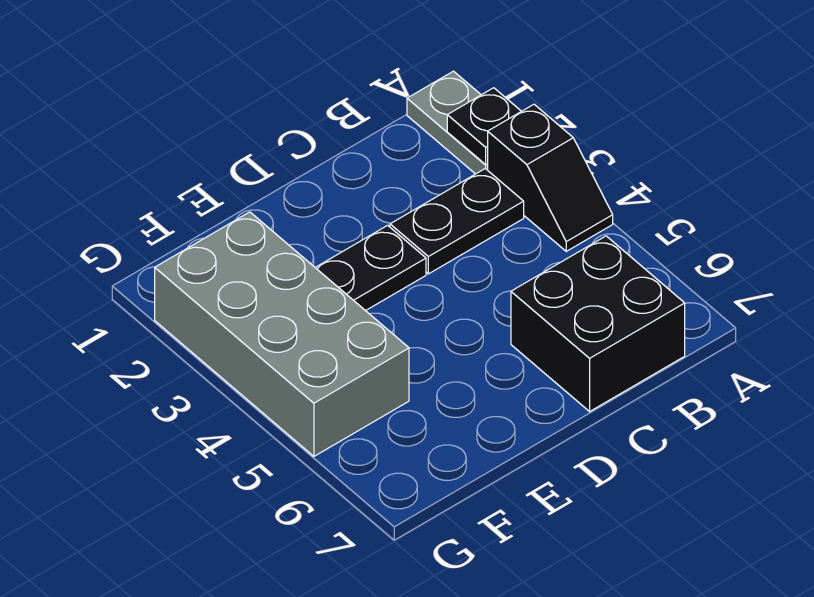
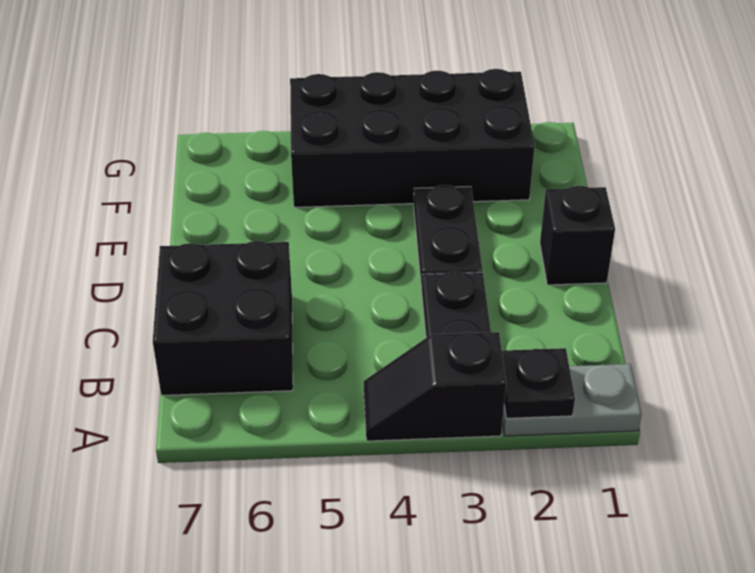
none -> black 1x1 brick [540,186,615,285]
grey 2x4 brick [155,212,409,456] -> black 2x4 brick [290,69,535,207]

